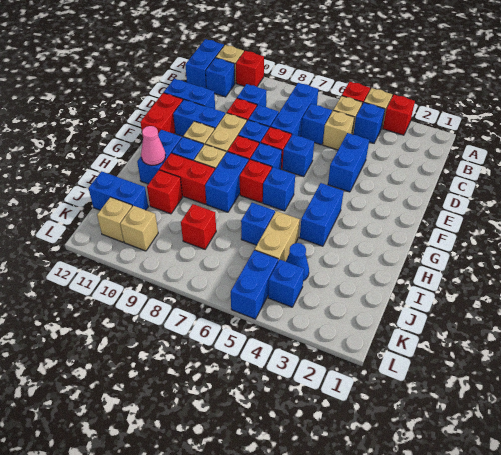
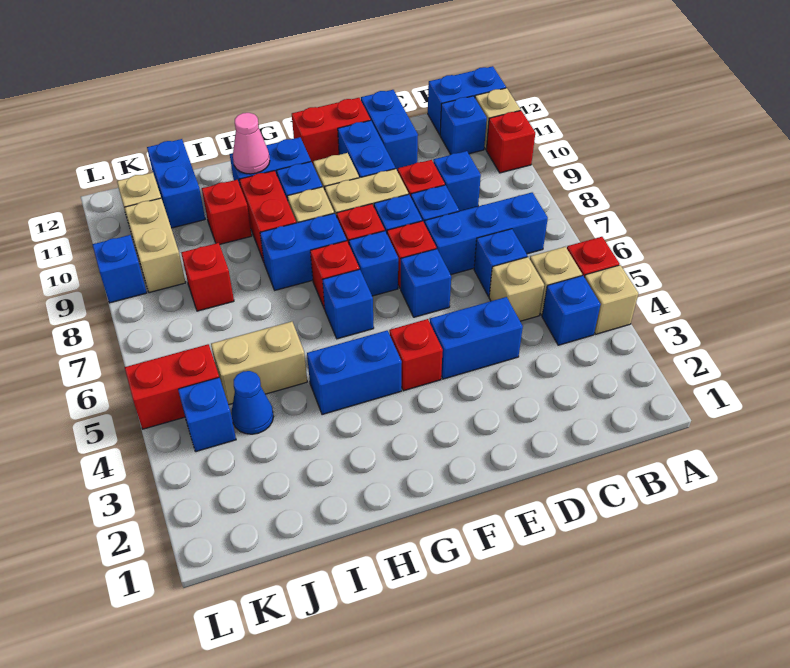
red 1x1 brick [383,95,415,135] -> red 1x1 brick moved to [389,319,443,391]
blue 1x1 brick [241,203,275,245] -> blue 1x1 brick moved to [92,235,147,303]
blue 1x2 brick [231,250,278,319] -> red 1x2 brick [125,344,219,429]
tan 1x1 brick [120,206,158,251] -> tan 1x2 brick [125,198,186,293]

